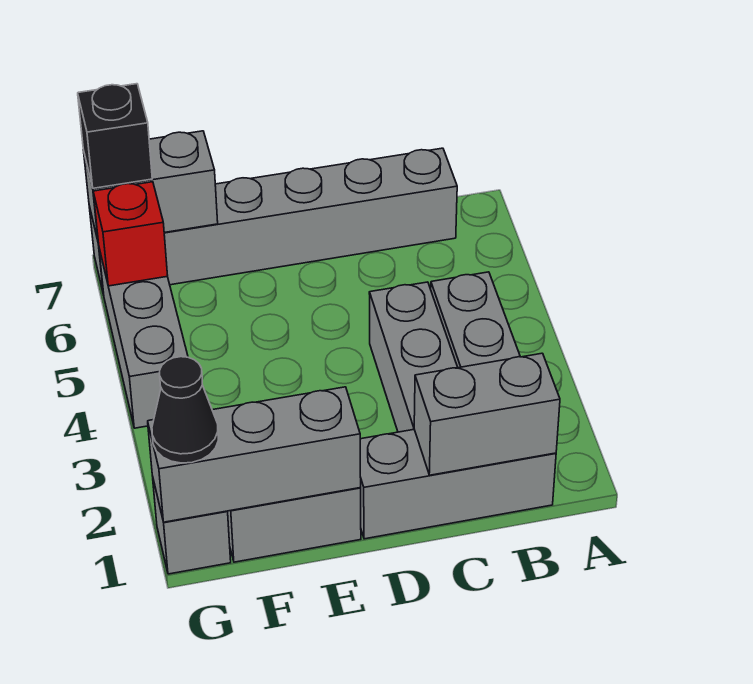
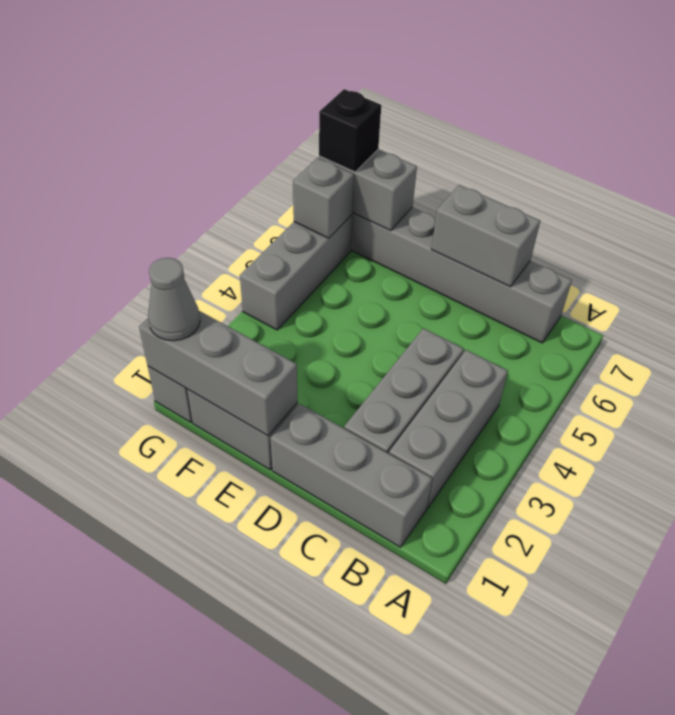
grey 1x2 brick [414,353,560,475] -> grey 1x2 brick moved to [431,185,540,287]
black 1x1 cone [152,357,218,463] -> grey 1x1 cone [148,258,200,341]
red 1x1 brick [93,182,168,286] -> grey 1x1 brick [293,158,354,238]

